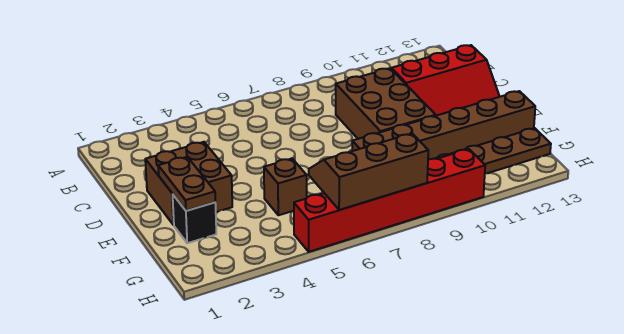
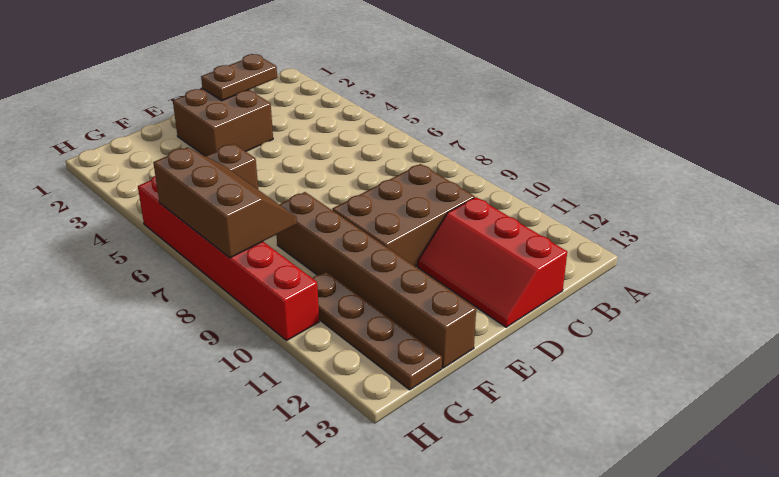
brown 1x2 plate [158,157,215,211] -> brown 1x2 plate moved to [201,54,277,101]
black 1x1 brick [173,195,216,243] -> none

